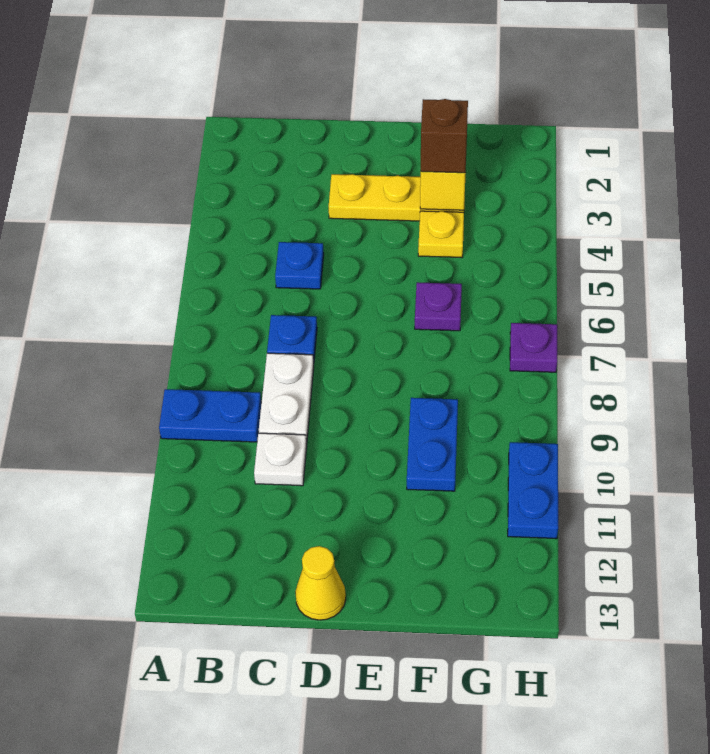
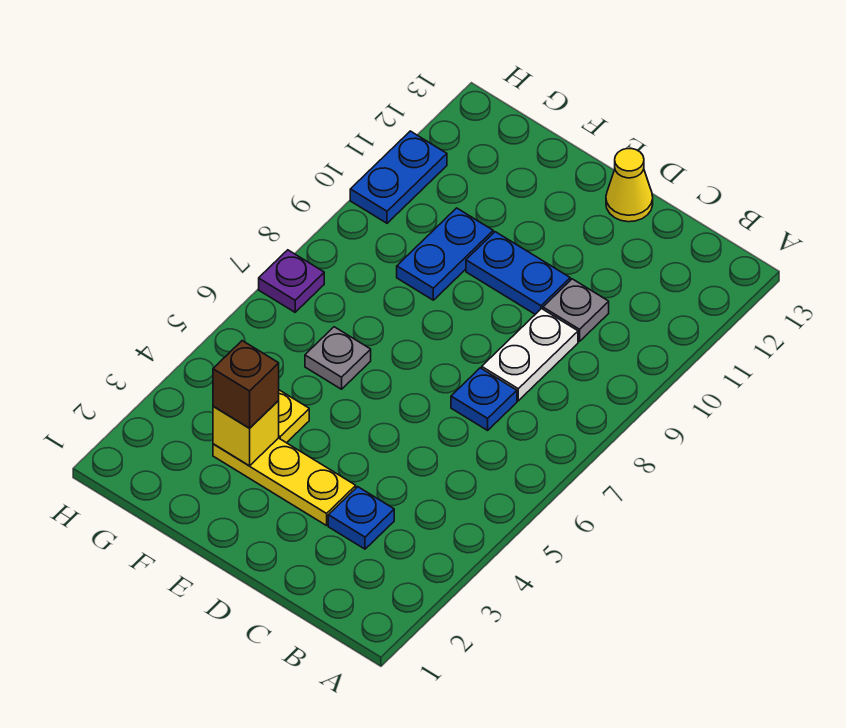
blue 1x2 plate [159,389,261,442] -> blue 1x2 plate moved to [466,232,570,314]
blue 1x1 plate [275,242,324,289] -> blue 1x1 plate moved to [328,487,394,549]
white 1x1 plate [254,433,307,486] -> grey 1x1 plate [543,279,609,341]
purple 1x1 plate [415,282,462,331] -> grey 1x1 plate [305,327,371,389]

